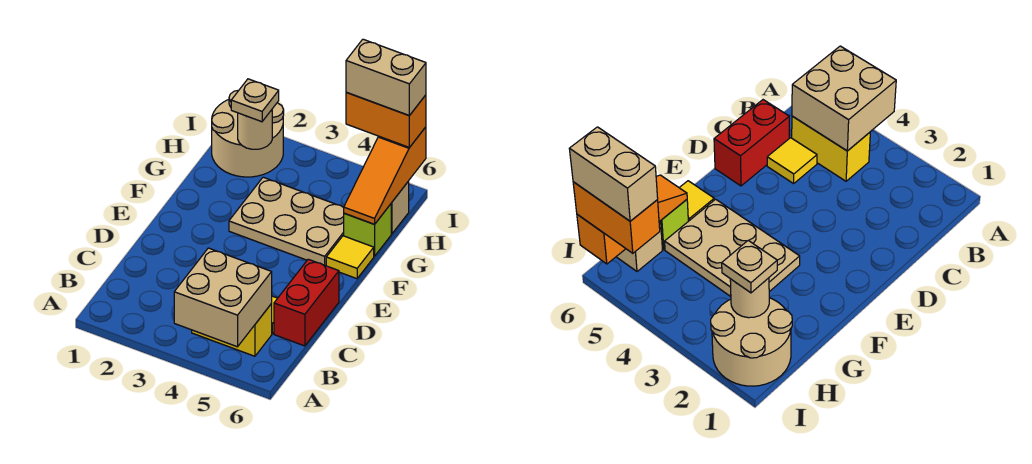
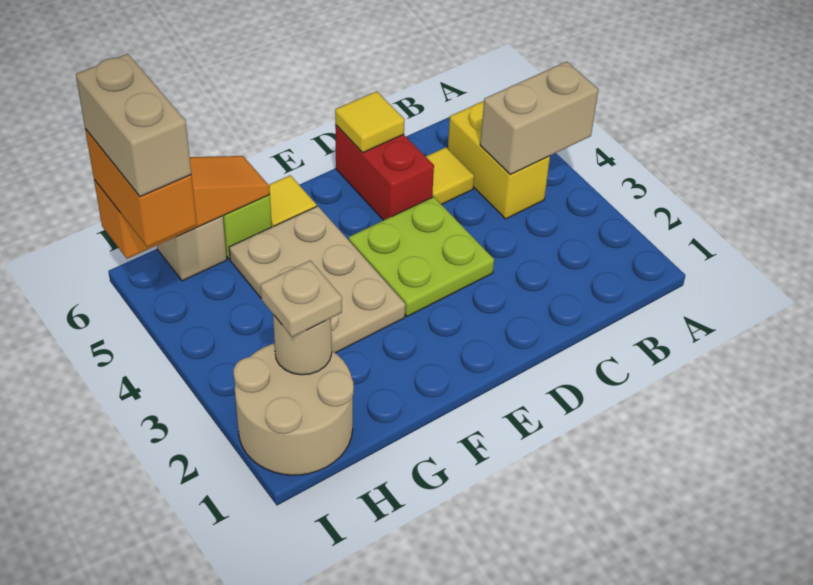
tan 2x2 brick [174,248,272,347] -> tan 1x2 brick [480,62,598,174]
red 1x2 brick [274,259,339,346] -> red 1x2 brick turned to [335,125,434,220]
none -> lime 2x2 plate [349,197,494,316]
none -> yellow 1x1 tile [335,91,405,153]

